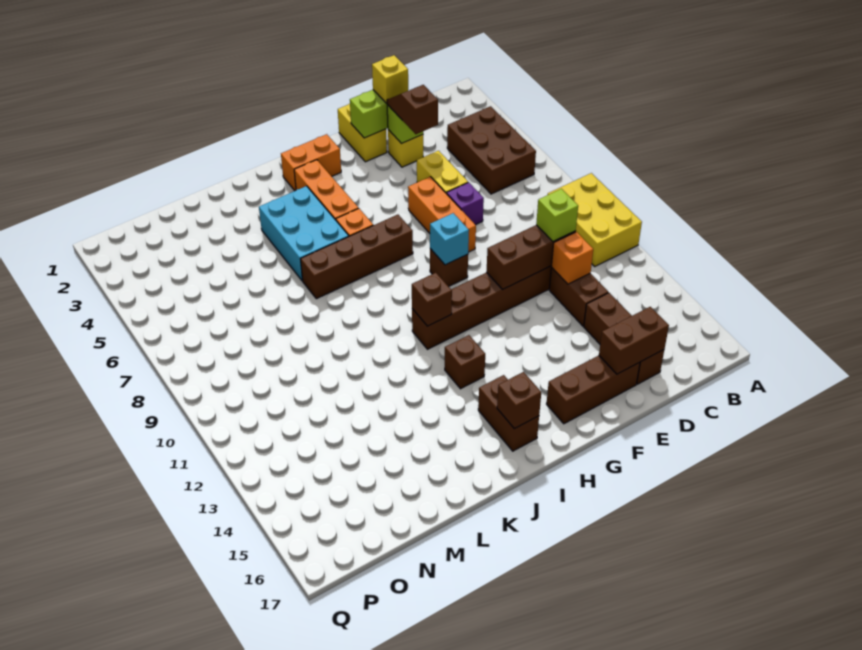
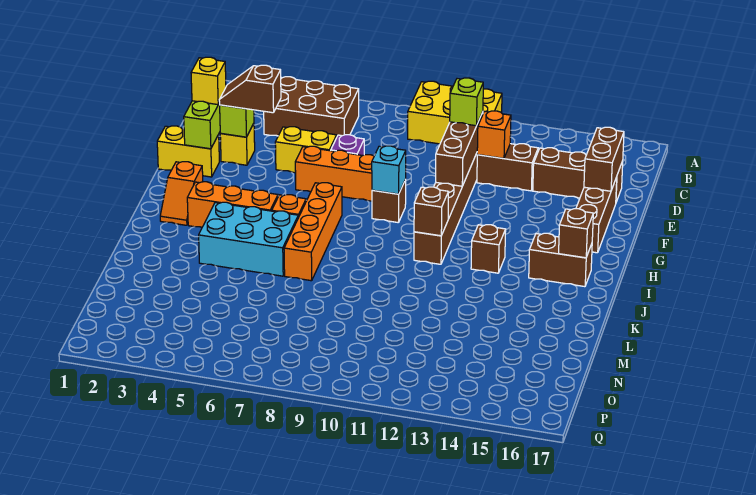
orange 1x2 brick [281,134,341,191] -> orange 1x2 slope [160,162,203,225]
brown 1x4 brick [301,215,413,299] -> orange 1x4 brick [284,183,342,281]

